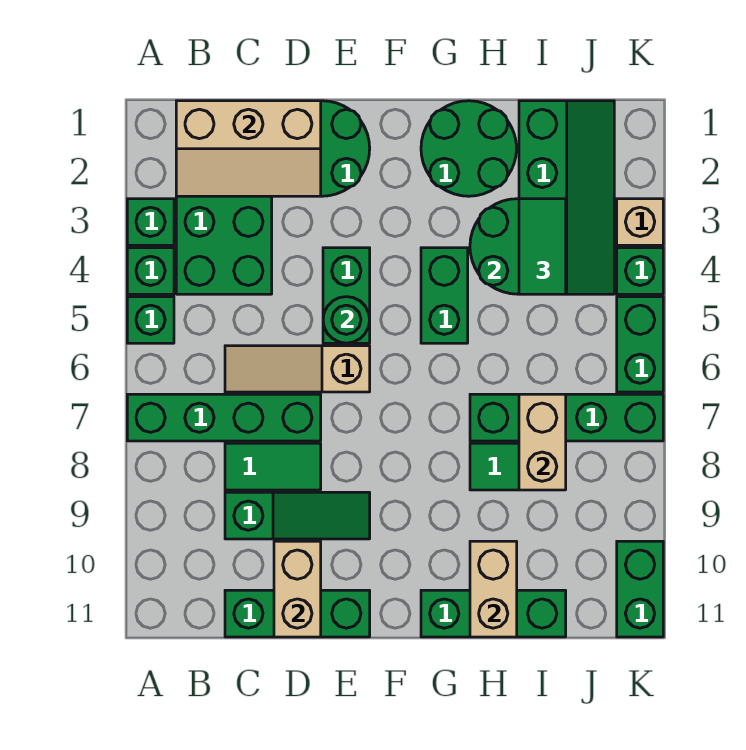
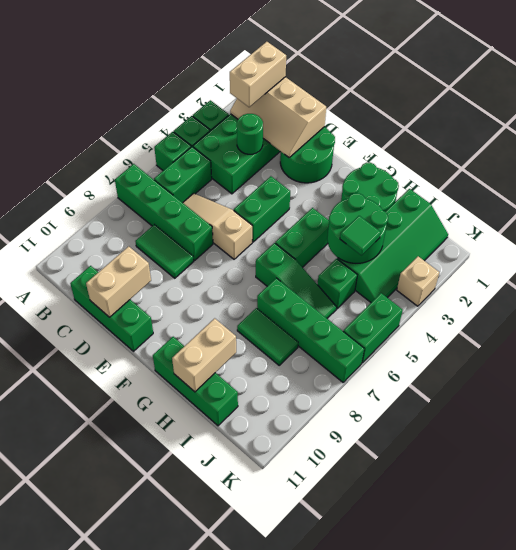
green 1x3 slope [225,492,370,539] -> green 1x3 slope moved to [256,243,337,318]
green 1x1 round brick [323,297,370,343] -> green 1x1 round brick moved to [237,114,263,154]
green 1x2 tile [519,199,566,294] -> green 1x1 tile [340,216,381,255]
tan 1x2 brick [519,394,566,490] -> tan 1x2 brick moved to [230,42,286,107]
green 1x1 brick [617,248,663,294] -> green 1x1 brick moved to [318,259,357,309]
green 1x2 brick [617,541,663,637] -> green 1x2 brick moved to [154,147,212,203]

